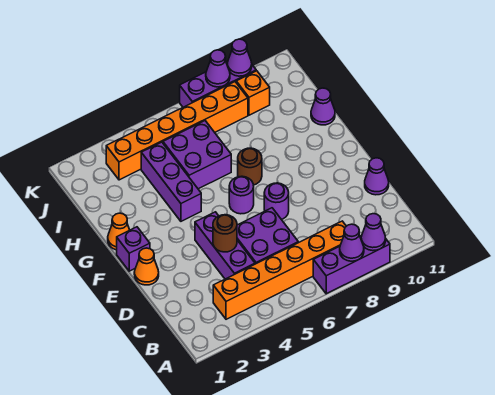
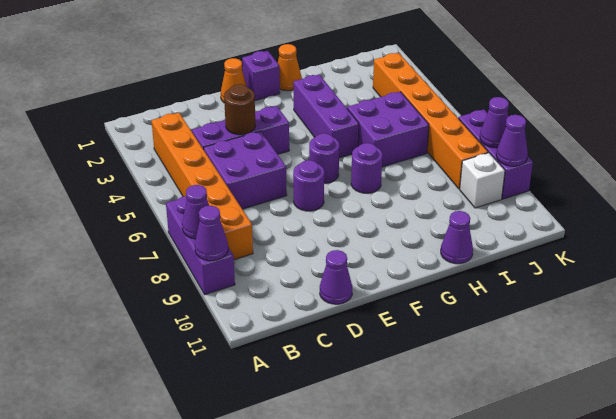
purple 1x3 brick [141,142,201,221] -> purple 1x3 brick turned to [293,75,359,158]
brown 1x1 round brick [238,148,262,185] -> purple 1x1 round brick [351,143,382,193]
orange 1x1 brick [236,71,270,115] -> white 1x1 brick [460,153,505,208]

